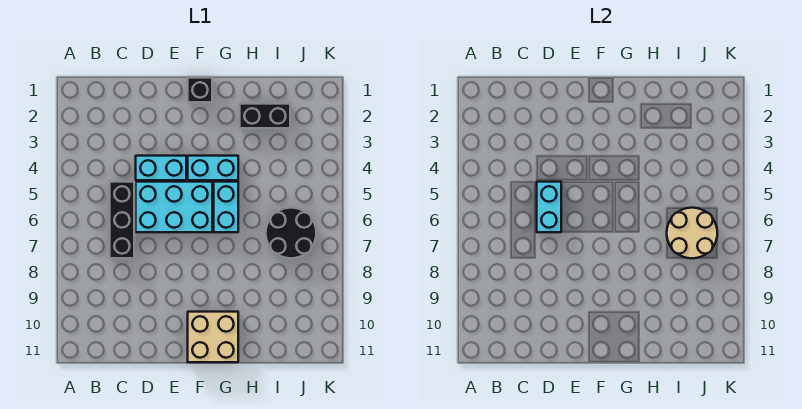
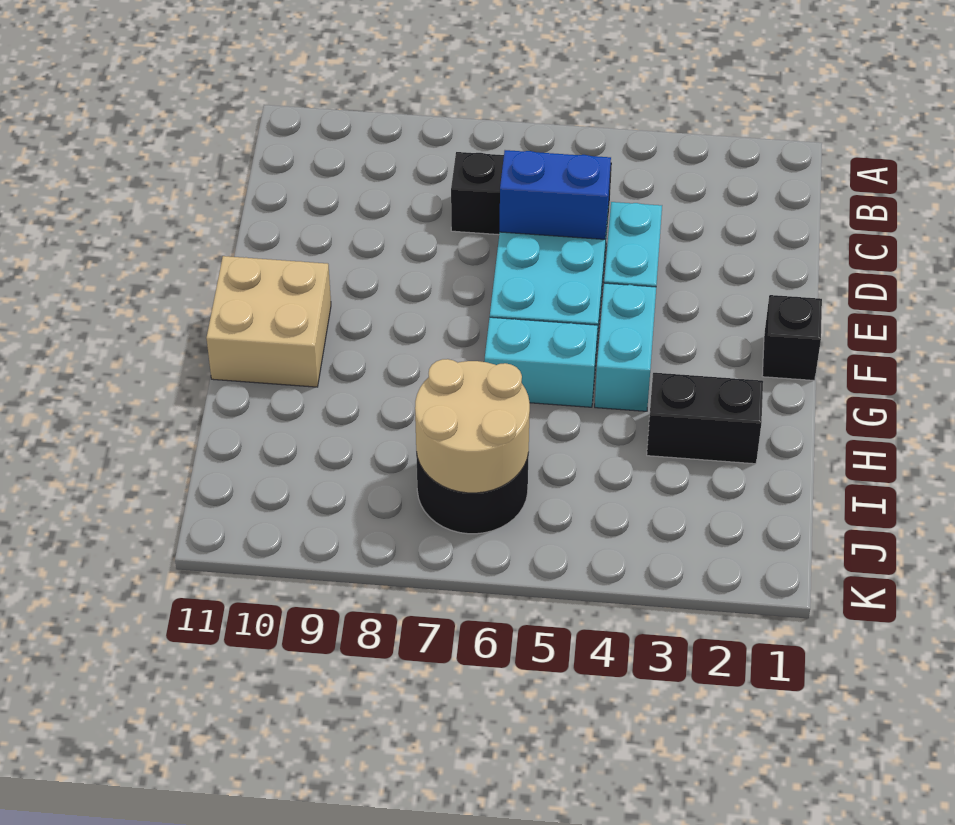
cyan 1x2 brick [537,182,561,232] -> blue 1x2 brick [500,150,611,239]
black 1x2 brick [240,104,290,128] -> black 1x2 brick turned to [647,373,763,464]

